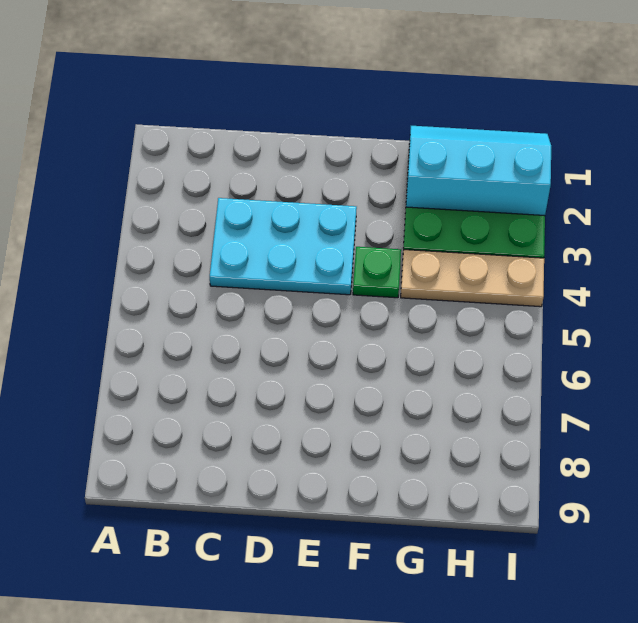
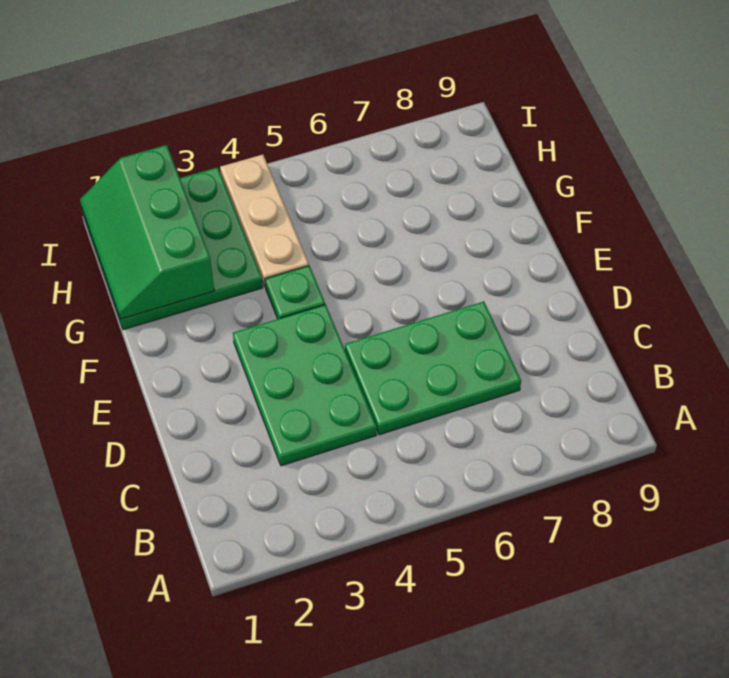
cyan 2x3 plate [210,198,357,295] -> green 2x3 plate [233,305,377,466]
none -> green 2x3 plate [345,301,521,435]
cyan 2x3 slope [406,126,551,216] -> green 2x3 slope [80,145,214,319]

